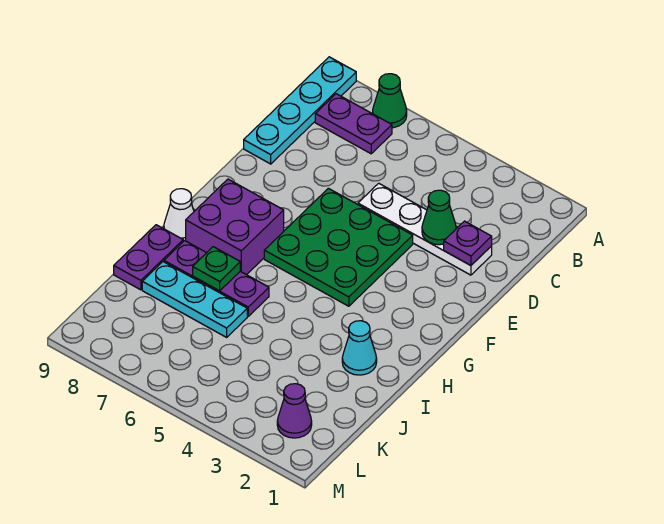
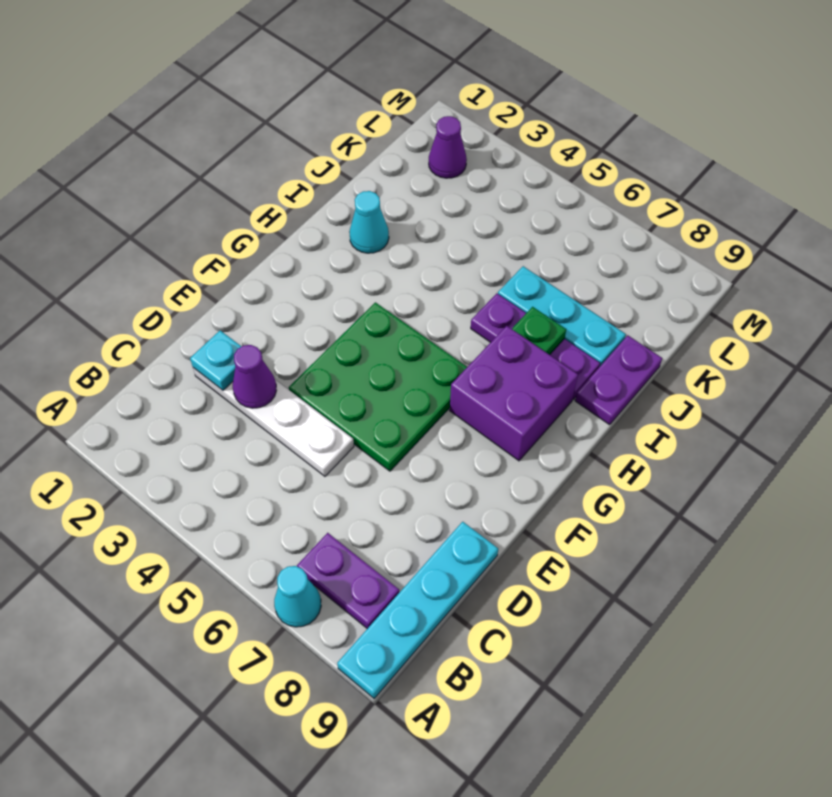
green 1x1 cone [373,74,407,128] -> cyan 1x1 cone [274,566,321,627]
purple 1x1 plate [444,221,492,265] -> cyan 1x1 plate [190,331,242,390]
green 1x1 cone [422,190,456,245] -> purple 1x1 cone [233,345,276,408]
white 1x1 cone [164,189,194,241] -> none

